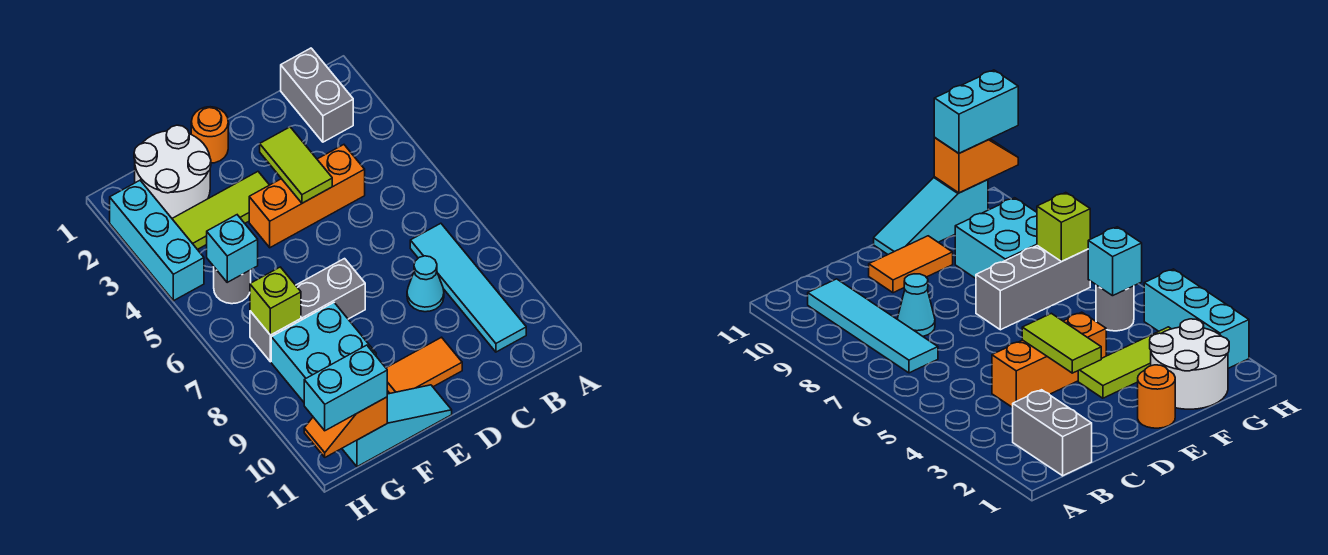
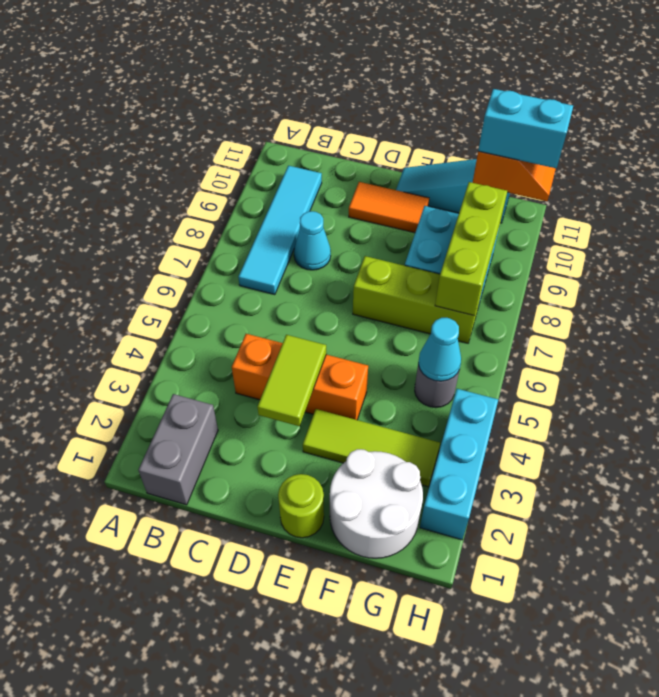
orange 1x1 round brick [191,107,228,163] -> lime 1x1 round brick [278,474,324,538]
grey 1x3 brick [250,259,365,362] -> lime 1x3 brick [353,256,482,343]
cyan 1x1 brick [207,215,258,282] -> cyan 1x1 cone [418,318,461,381]
lime 1x1 brick [250,267,301,335] -> lime 1x3 brick [435,182,507,316]

